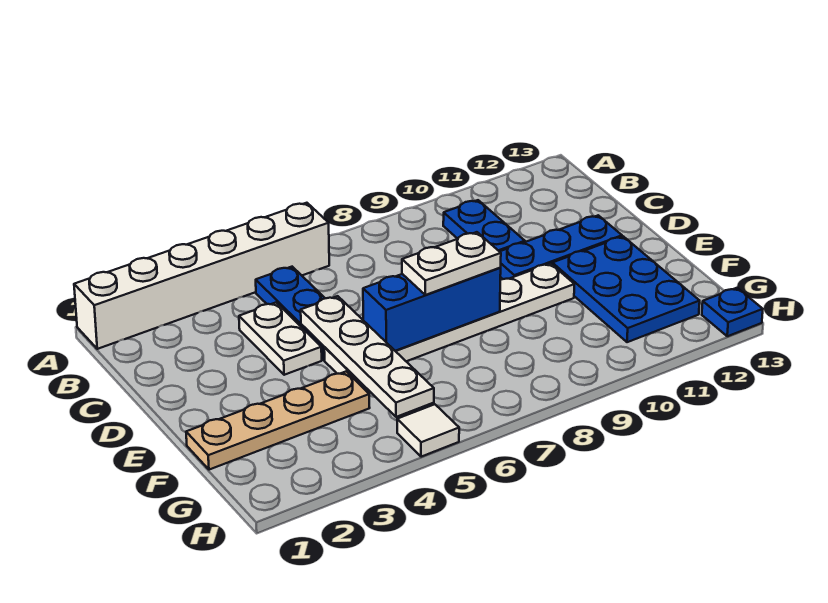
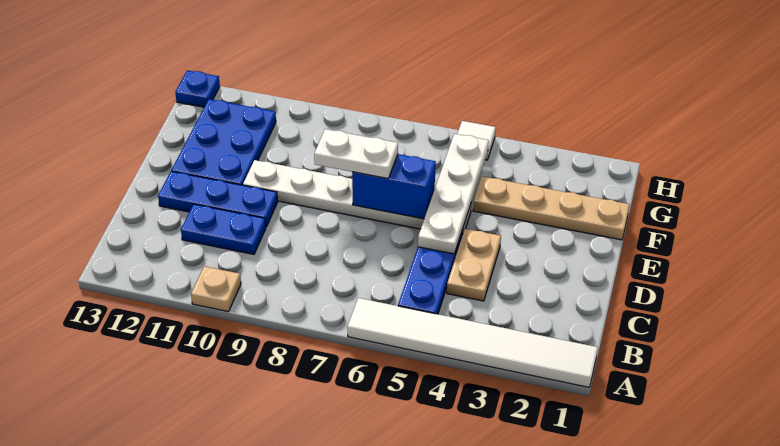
white 1x6 brick [74,203,329,349] -> white 1x6 tile [347,298,598,387]
none -> tan 1x1 plate [191,266,241,312]
blue 1x2 plate [443,200,525,251] -> blue 1x2 plate turned to [181,204,266,254]
white 1x2 plate [239,303,322,375] -> tan 1x2 plate [447,229,501,301]
blue 1x3 brick [363,268,501,351] -> blue 1x2 brick [352,154,436,219]

